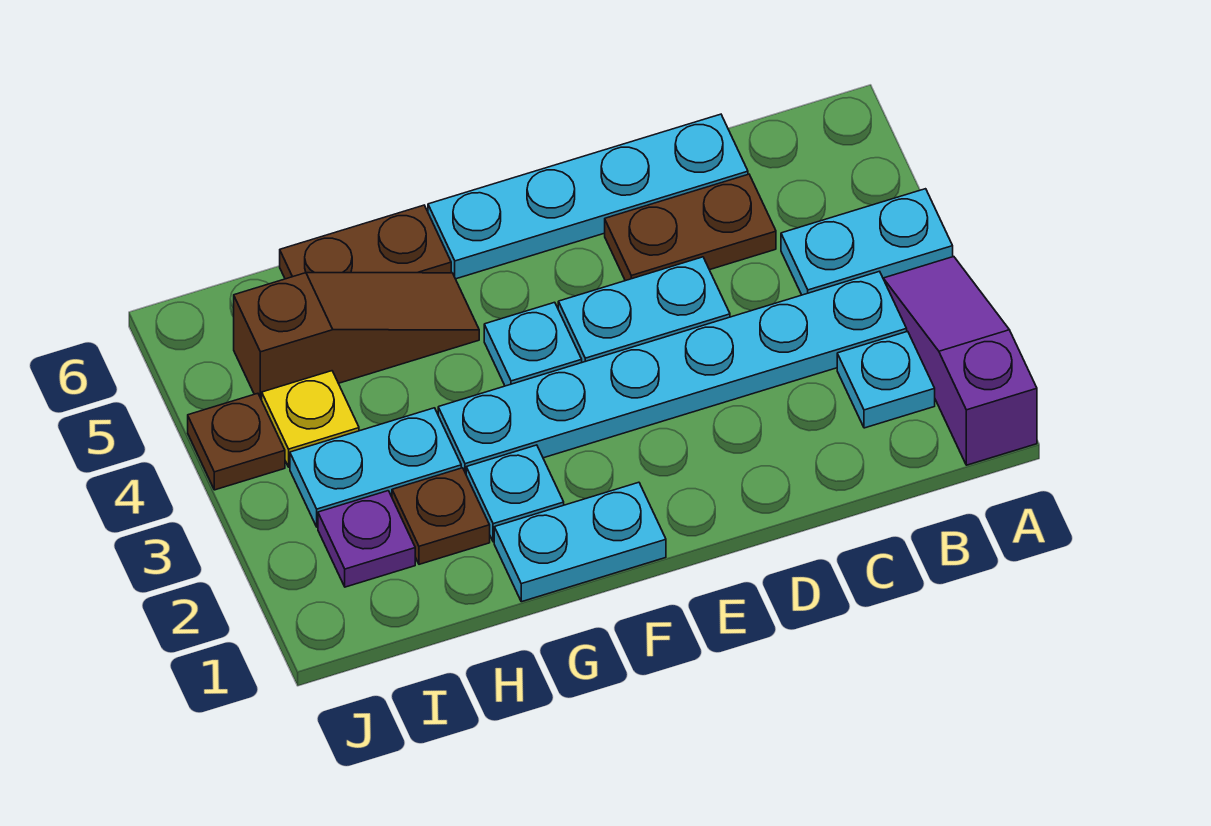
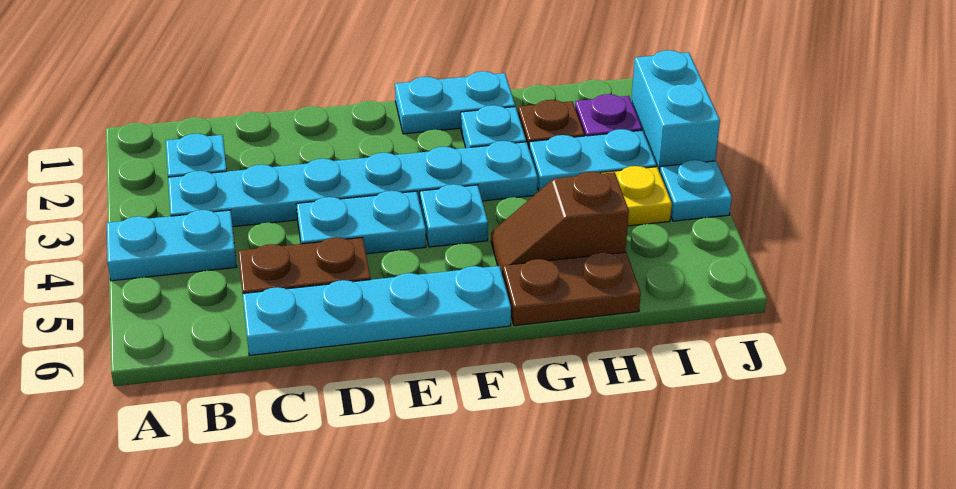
purple 1x3 slope [883,257,1037,465] -> none
brown 1x3 slope [234,273,479,400] -> brown 1x2 slope [491,171,629,275]
none -> cyan 1x2 brick [631,50,720,172]
brown 1x1 plate [188,393,285,490] -> cyan 1x1 plate [660,160,732,221]

